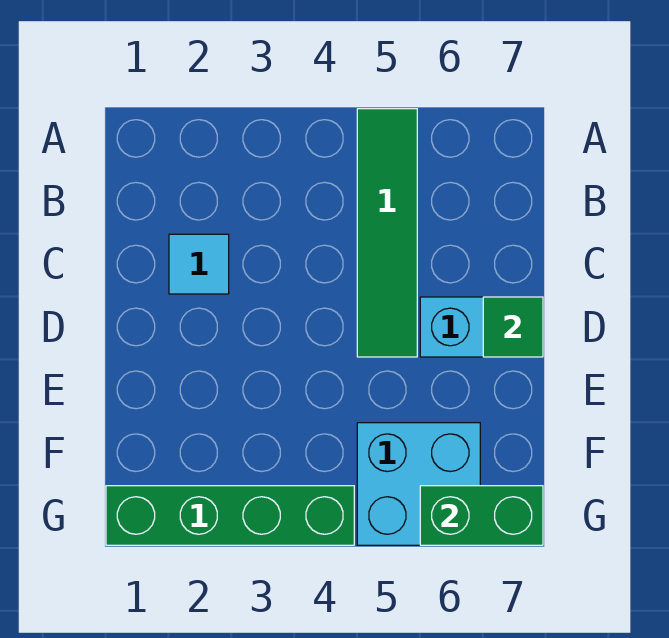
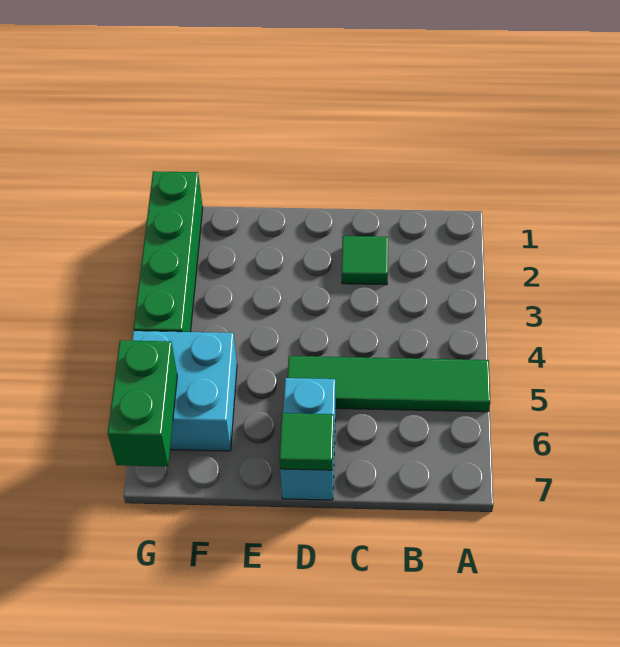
cyan 1x1 tile [169,234,229,294] -> green 1x1 tile [342,236,388,285]

